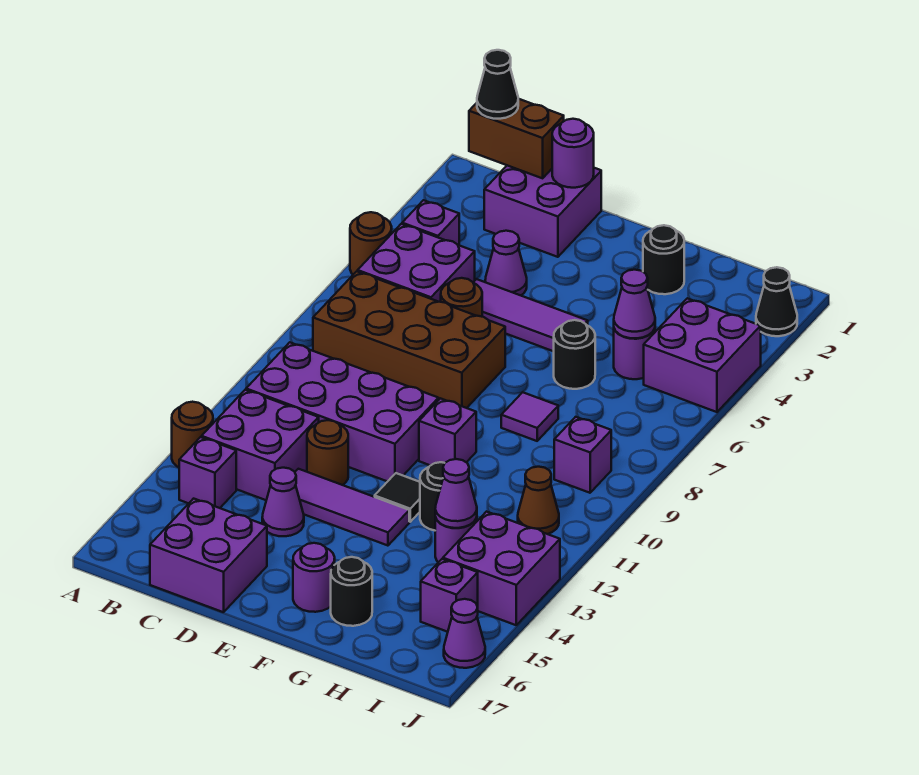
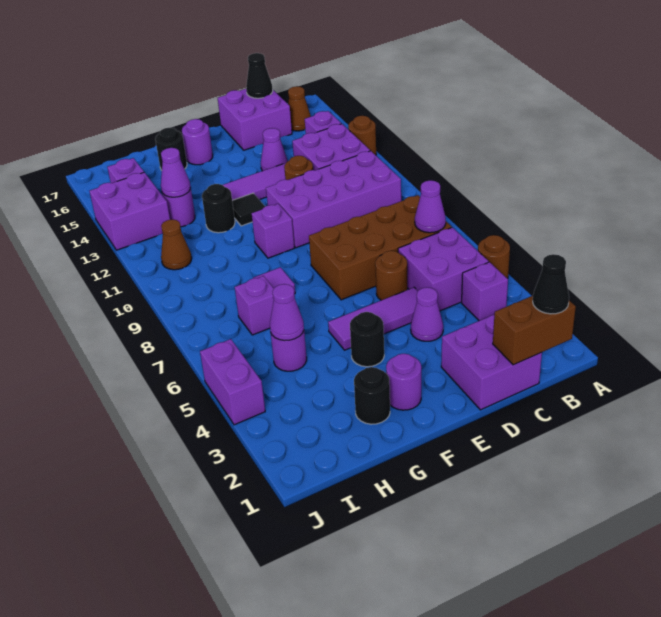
none -> brown 1x1 cone [288,86,311,131]
purple 1x1 round brick [552,119,594,188] -> purple 1x1 round brick moved to [386,354,421,410]
black 1x1 round brick [554,320,595,389] -> black 1x1 round brick moved to [350,312,384,367]
purple 2x2 brick [644,298,761,412] -> purple 1x2 brick [200,339,265,425]
purple 1x1 brick [554,417,611,493] -> purple 1x1 brick moved to [235,276,274,335]
black 1x1 cone [756,267,797,336] -> black 1x1 cone moved to [246,53,273,98]
purple 1x1 cone [444,599,485,668] -> purple 1x1 cone moved to [415,180,446,233]

